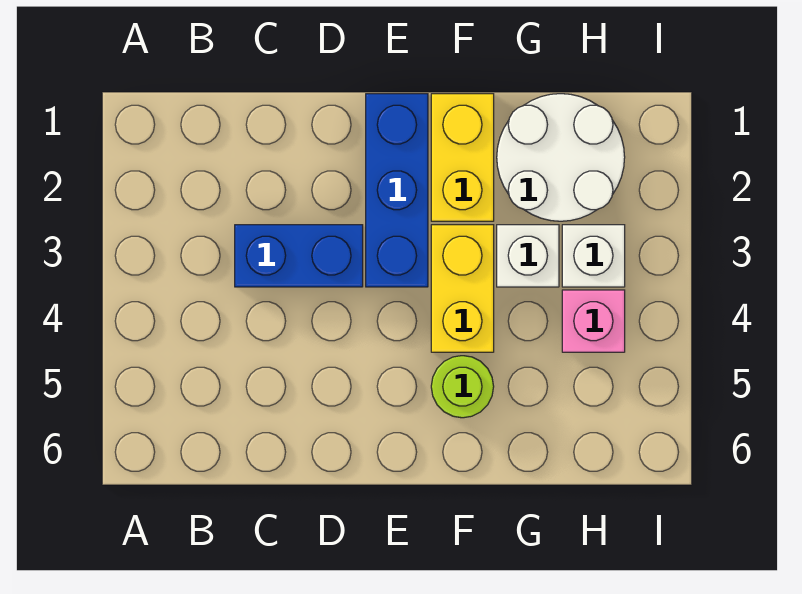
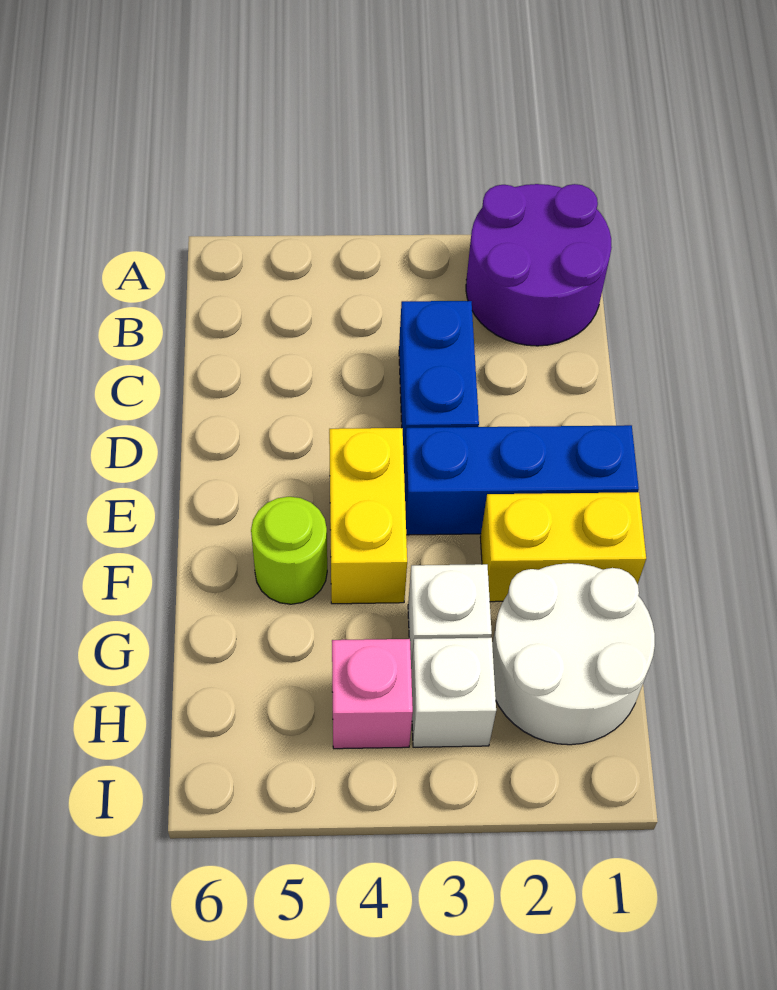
none -> purple 2x2 round brick [466,184,612,346]
yellow 1x2 brick [431,225,494,352] -> yellow 1x2 brick turned to [329,428,407,604]

